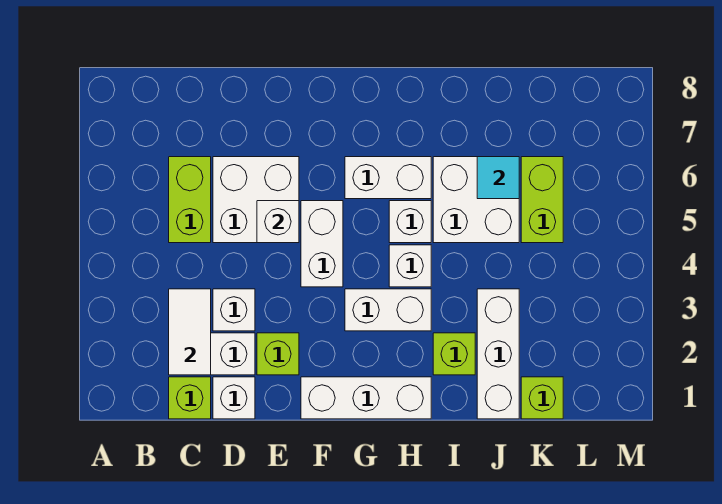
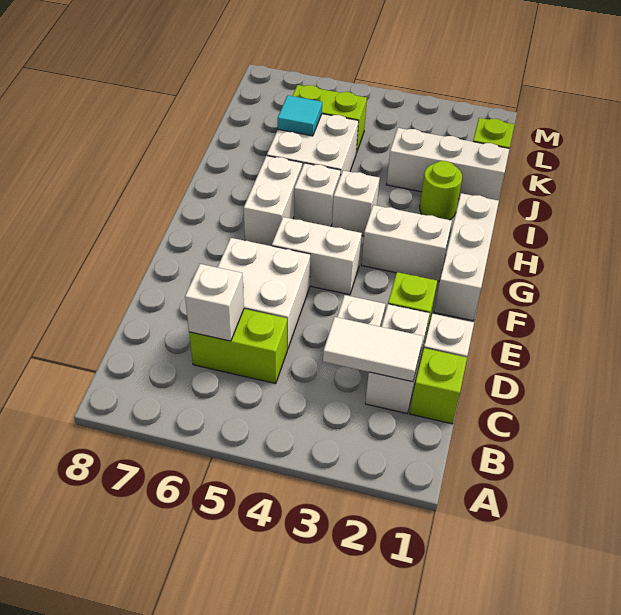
white 1x1 brick [257,201,299,243] -> white 1x1 brick moved to [185,264,244,341]
white 1x2 brick [345,289,431,331] -> white 1x2 brick turned to [361,205,452,282]
lime 1x1 brick [433,333,475,375] -> lime 1x1 round brick [420,161,462,220]

